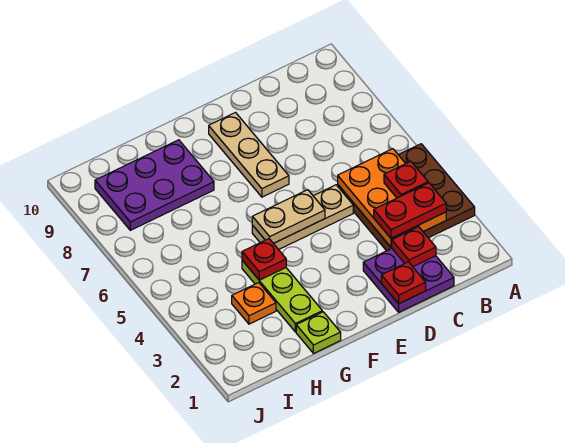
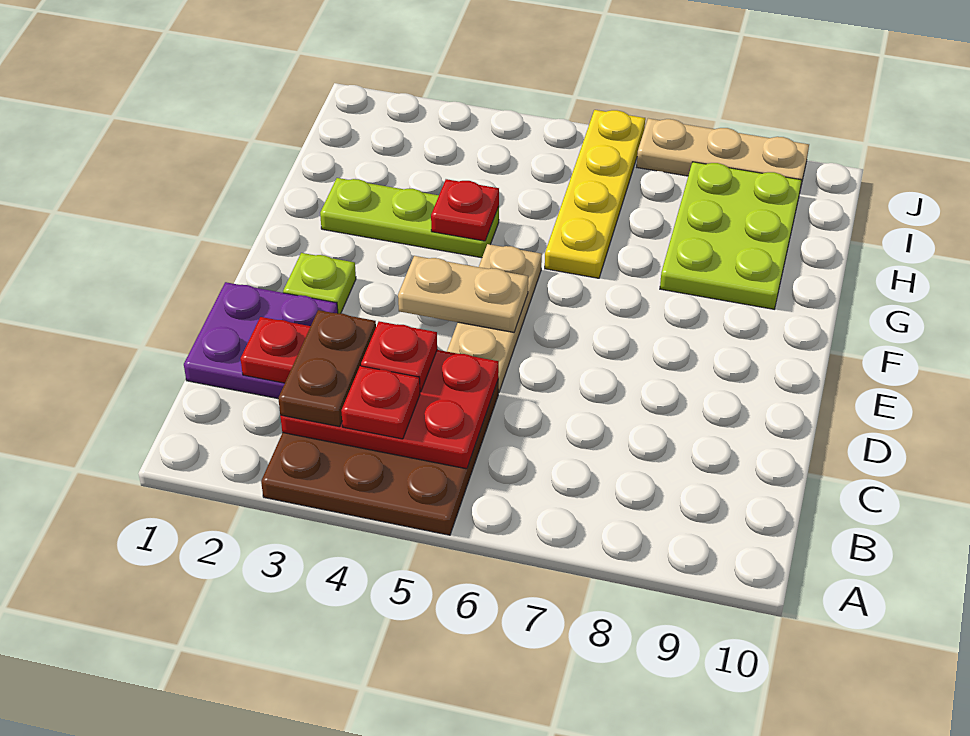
orange 2x3 plate [338,149,446,247] -> red 2x3 plate [280,350,499,469]
red 1x2 plate [374,183,446,238] -> brown 1x2 plate [278,310,376,427]
red 1x1 plate [381,262,426,304] -> red 1x1 plate moved to [361,321,437,392]
tan 1x2 plate [252,190,325,243] -> tan 1x2 plate turned to [398,256,528,332]
tan 1x3 plate [209,113,289,197] -> tan 1x3 plate moved to [637,118,809,189]
lime 1x1 plate [296,312,341,354] -> lime 1x1 plate moved to [283,253,356,313]
none -> yellow 1x4 plate [545,110,645,278]
purple 2x3 plate [95,140,214,230] -> lime 2x3 plate [660,162,802,309]
orange 1x1 plate [232,283,276,324] -> none

